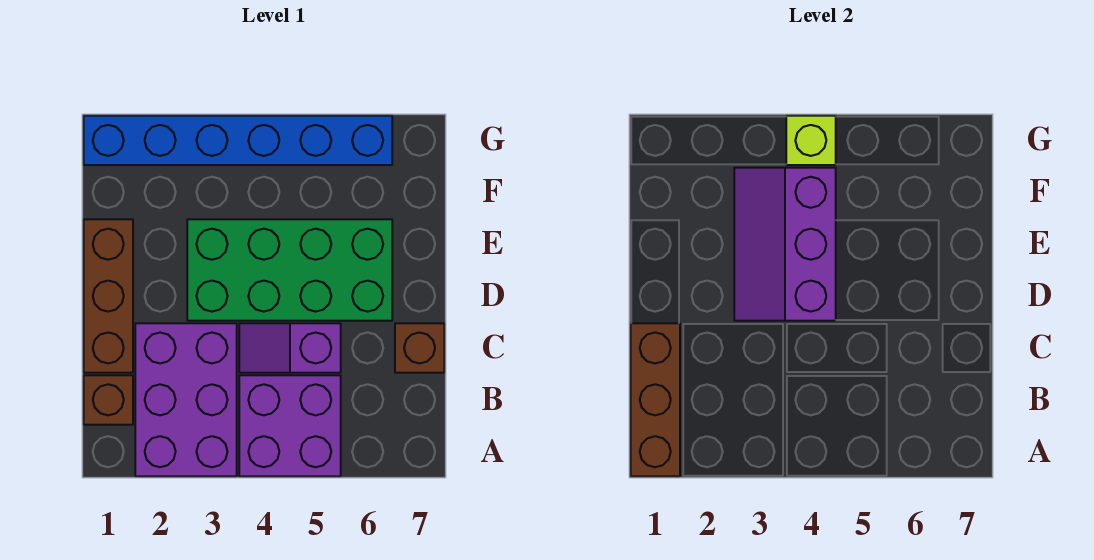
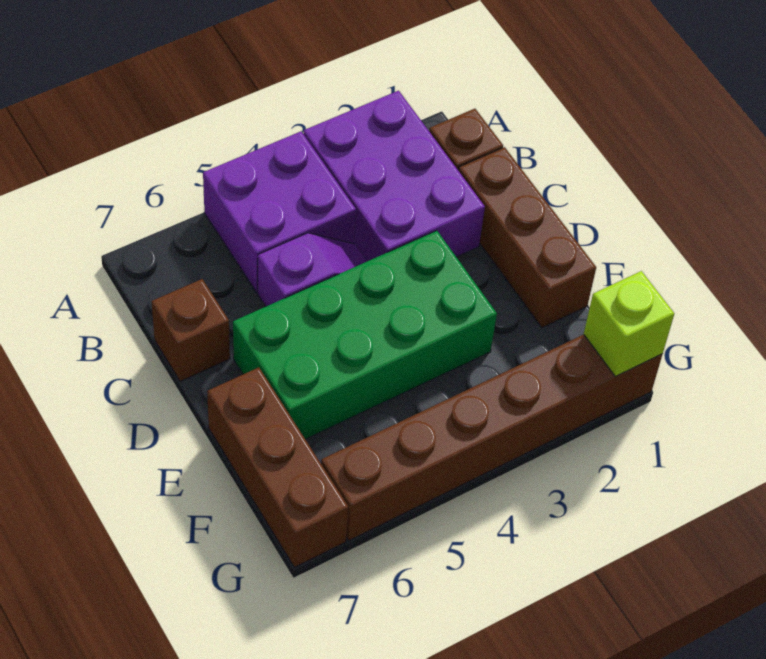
brown 1x3 brick [631,323,680,476] -> brown 1x3 brick moved to [207,367,348,567]
purple 2x3 slope [734,168,836,321] -> none
blue 1x6 brick [84,116,392,165] -> brown 1x6 brick [321,335,662,541]
lime 1x1 brick [786,116,836,165] -> lime 1x1 brick moved to [584,271,674,377]

